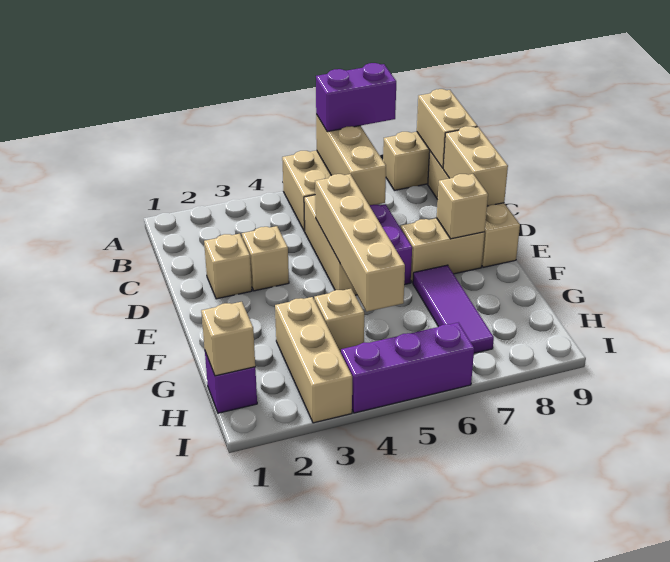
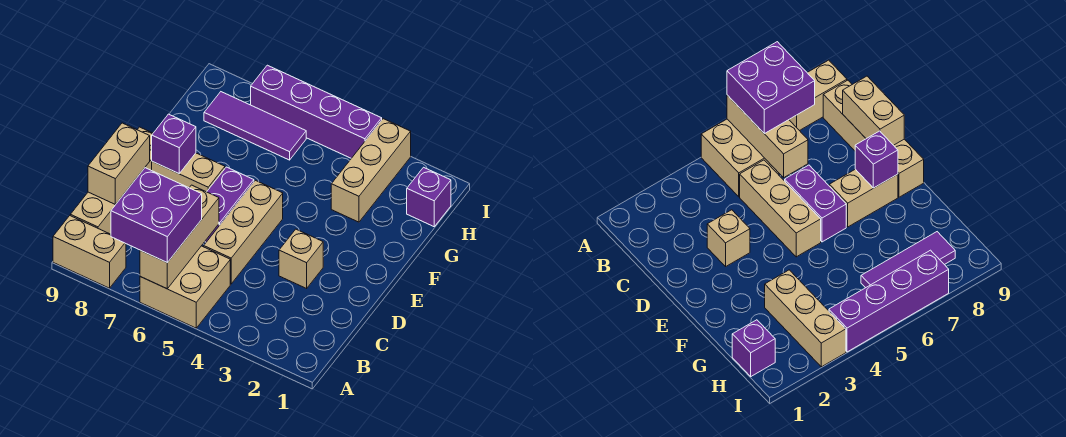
purple 1x2 brick [316,63,396,132] -> purple 2x2 brick [111,168,202,263]
tan 1x2 brick [417,89,477,168] -> none
tan 1x1 brick [204,234,252,299] -> none
tan 1x4 brick [315,174,405,312] -> none
tan 1x1 brick [437,174,488,239] -> purple 1x1 brick [152,114,196,174]
purple 1x3 tile [413,265,494,353] -> purple 1x3 tile turned to [204,92,306,160]
tan 1x1 brick [314,289,364,353] -> none
tan 1x1 brick [201,302,255,376] -> none
purple 1x3 brick [341,323,474,413] -> purple 1x4 brick [251,65,382,158]

